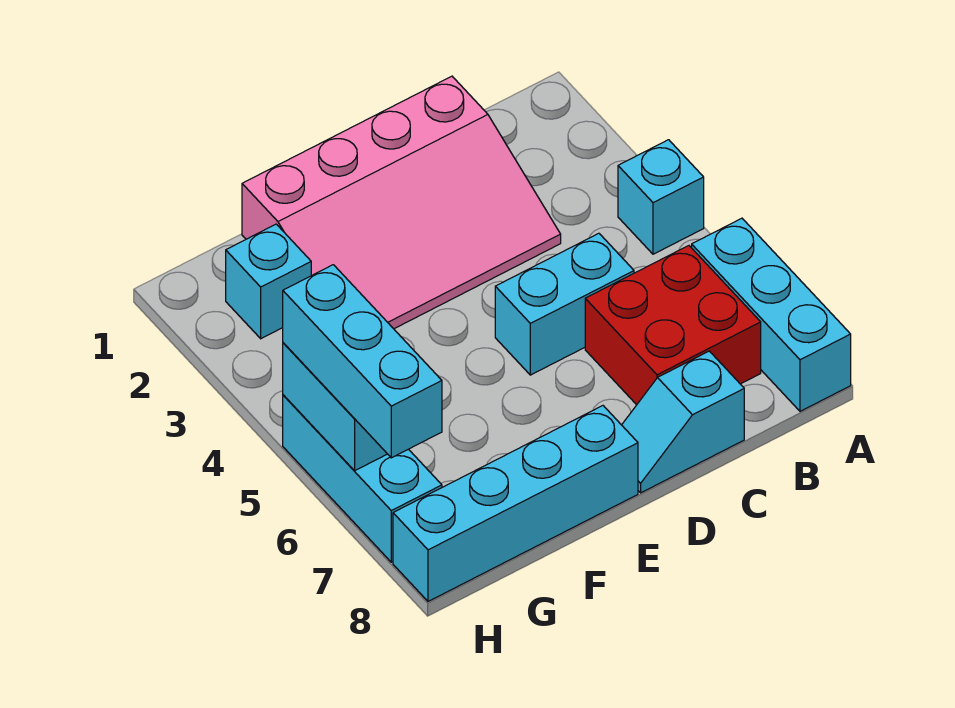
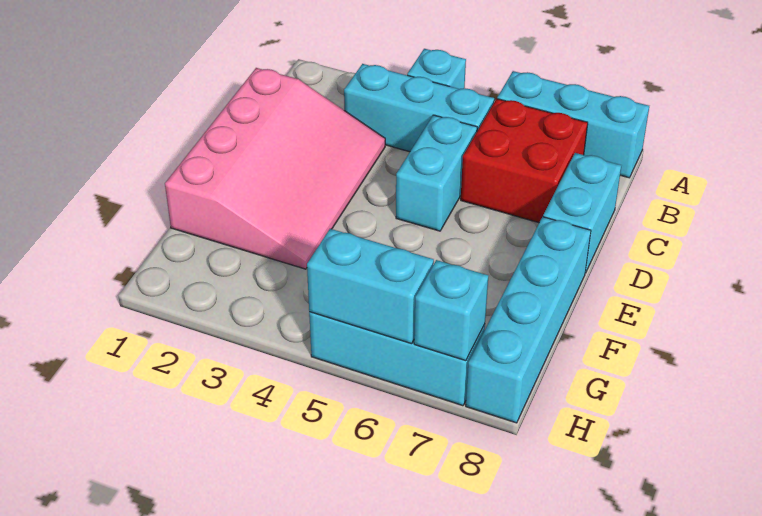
cyan 1x2 slope [622,351,744,493] -> cyan 1x2 brick [543,153,621,273]
cyan 1x1 brick [226,224,311,339] -> cyan 1x1 brick moved to [414,260,488,361]
cyan 1x3 brick [283,265,442,458] -> cyan 1x3 brick moved to [344,64,494,152]

